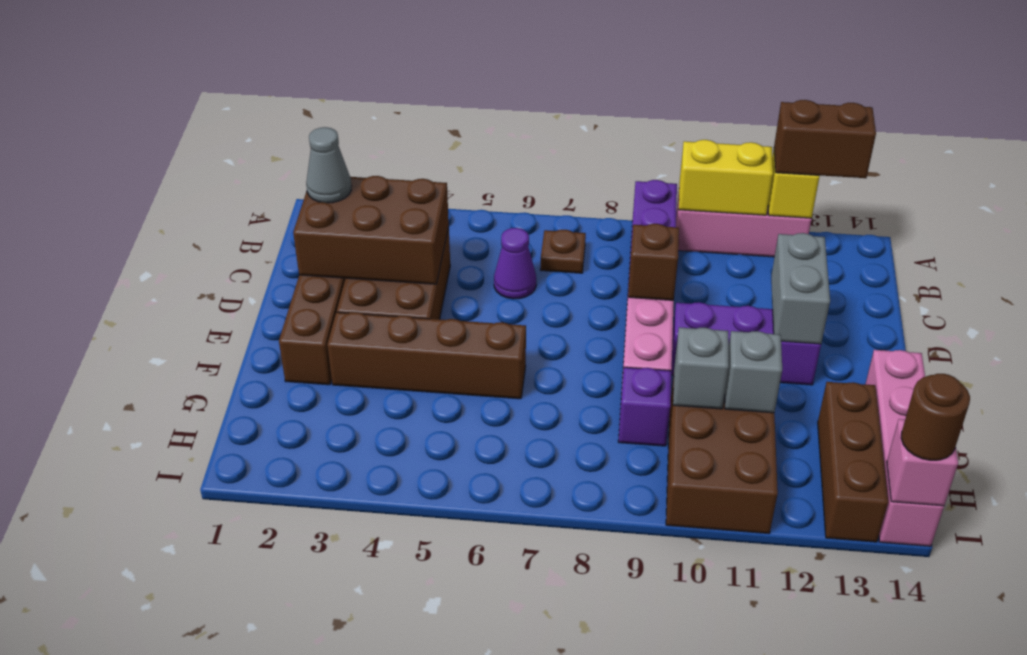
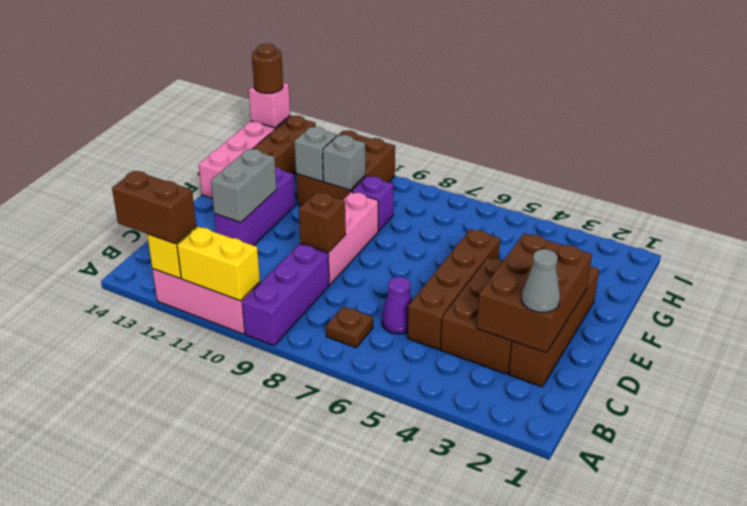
brown 2x3 brick [293,176,449,284] -> brown 2x3 brick turned to [477,233,592,353]
purple 1x3 brick [671,302,821,385] -> purple 1x3 brick turned to [214,167,295,246]
brown 1x4 brick [327,312,526,399] -> brown 1x4 brick turned to [408,229,500,350]

